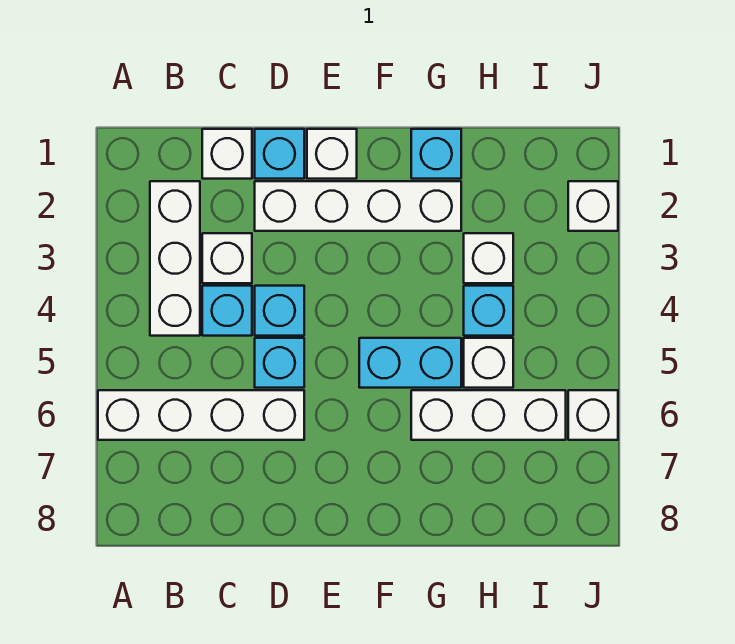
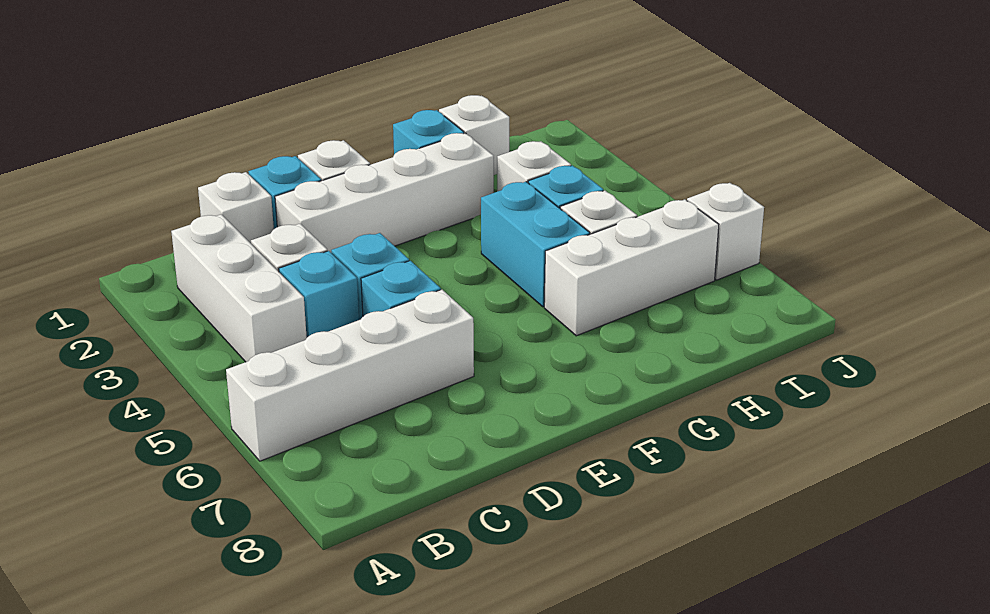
cyan 1x2 brick [359,338,461,388] -> cyan 1x2 brick turned to [481,182,590,307]
white 1x1 brick [568,181,618,231] -> white 1x1 brick moved to [439,95,509,175]

